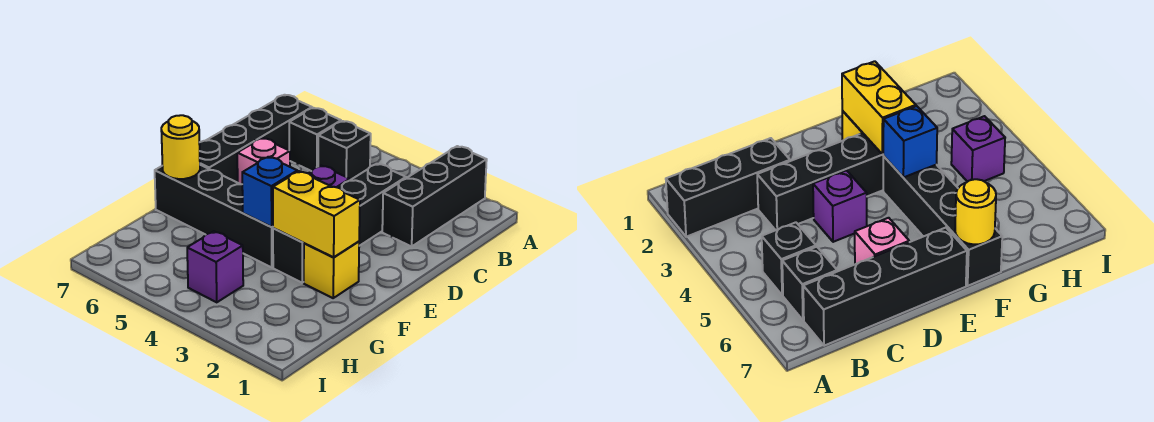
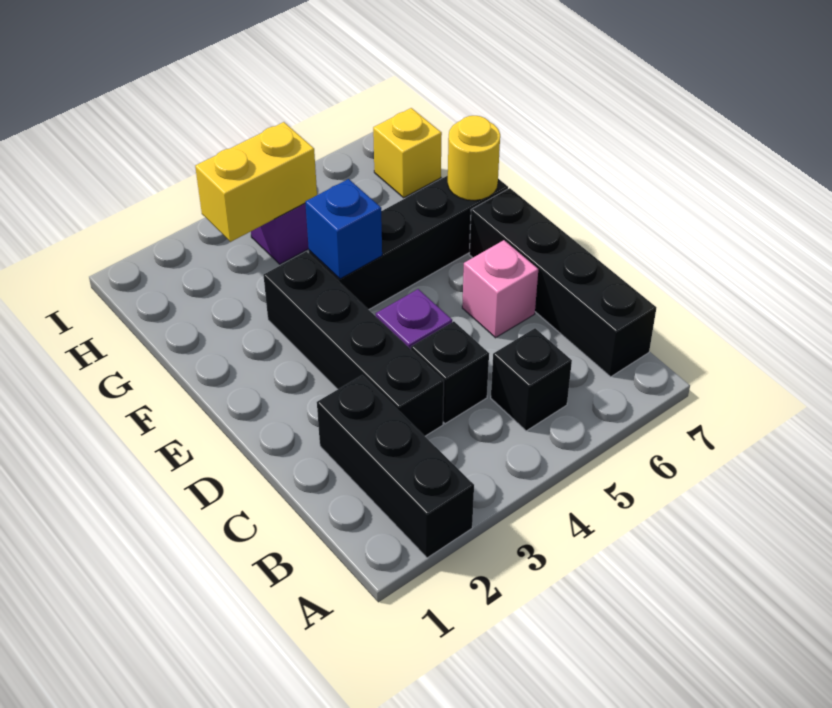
black 1x1 brick [289,108,341,171] -> black 1x1 brick moved to [411,321,489,424]
yellow 1x1 brick [304,241,359,298] -> yellow 1x1 brick moved to [373,108,442,198]
yellow 1x2 brick [273,171,360,257] -> yellow 1x2 brick moved to [195,122,317,242]

